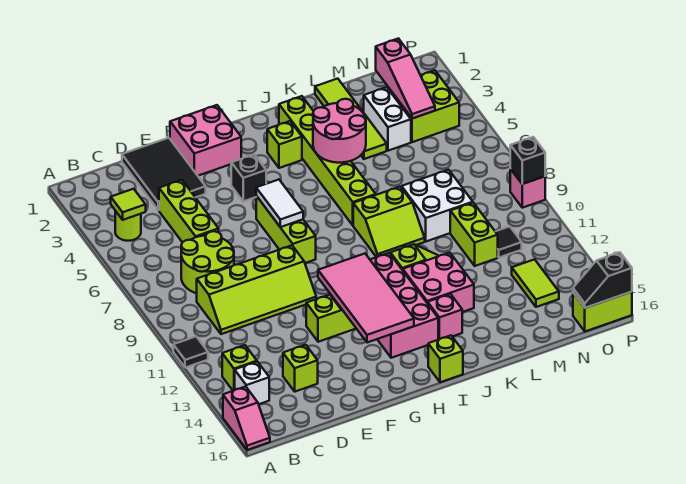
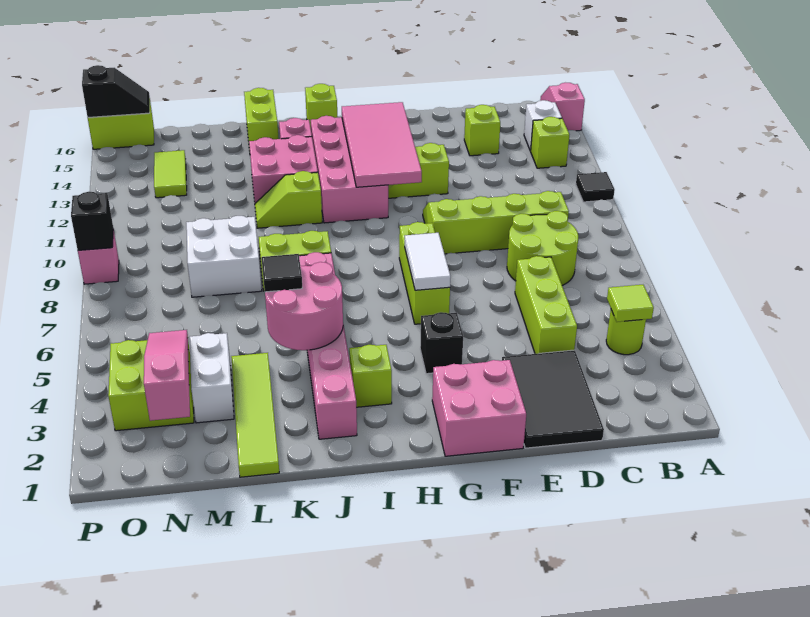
lime 1x6 brick [279,96,376,225] -> pink 1x6 brick [299,252,357,439]
lime 1x2 brick [450,203,498,266] -> lime 1x2 brick moved to [244,88,279,150]
black 1x1 tile [495,227,522,258] -> black 1x1 tile moved to [262,254,302,292]

